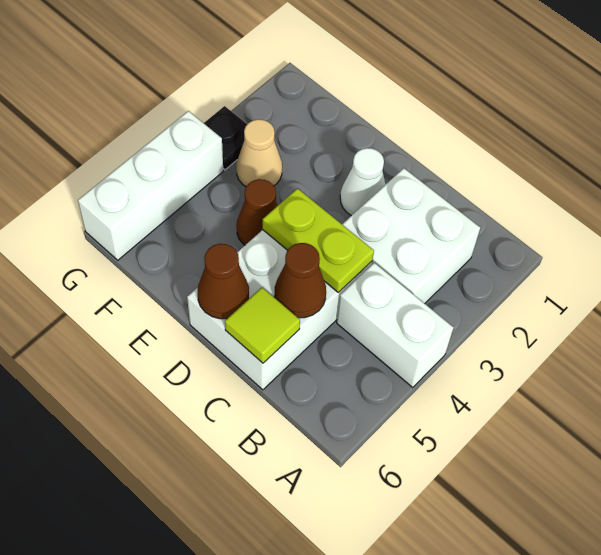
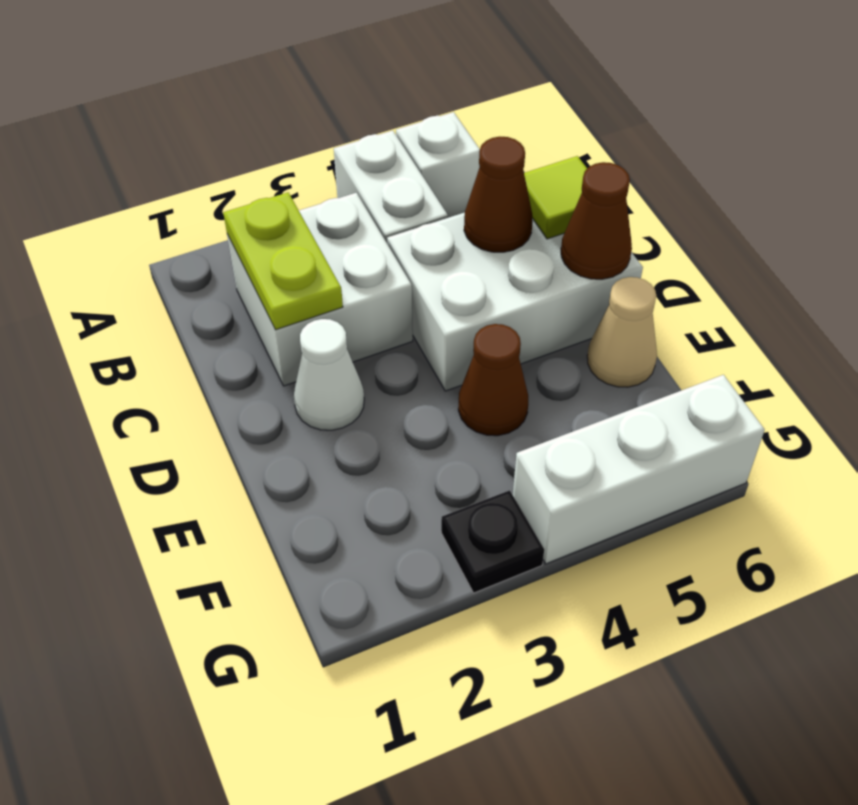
none -> white 1x1 brick [396,112,480,218]
lime 1x2 plate [263,188,374,293] -> lime 1x2 plate moved to [223,192,343,330]
tan 1x1 cone [236,119,282,186] -> tan 1x1 cone moved to [587,277,657,387]

